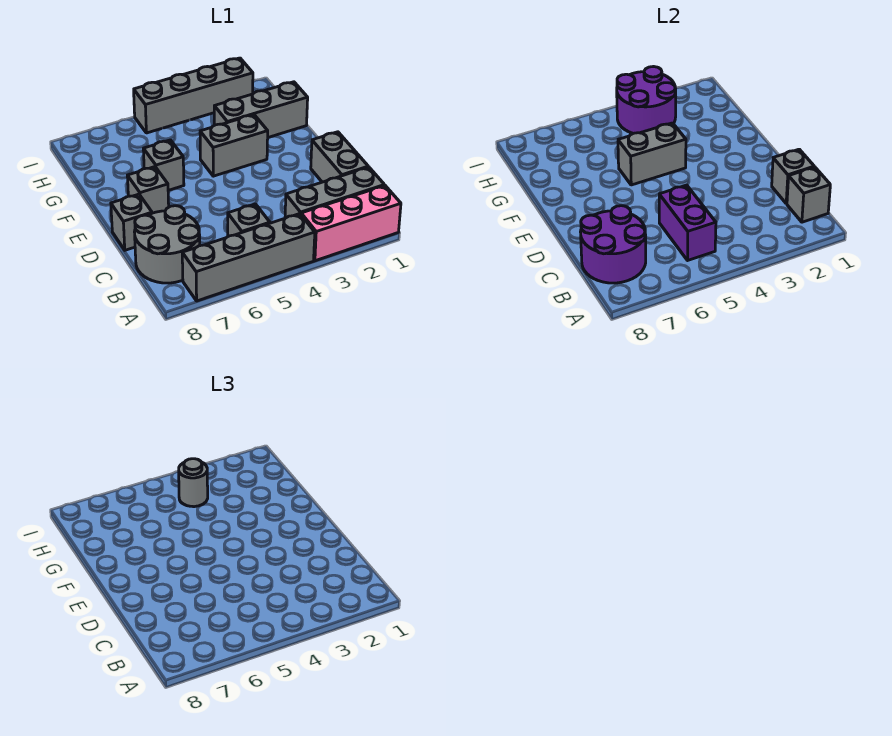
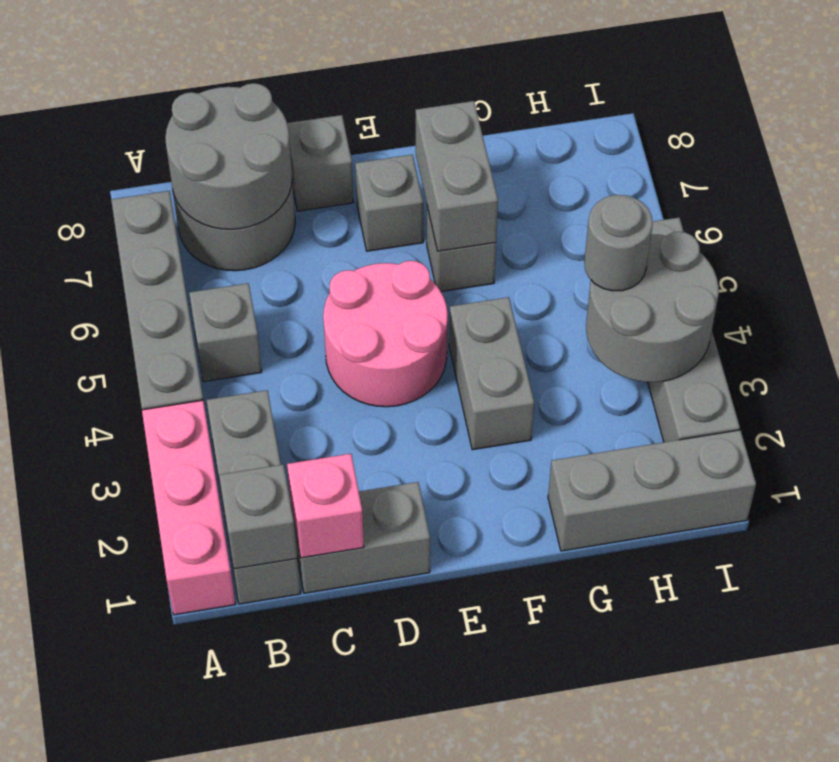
purple 1x2 brick [659,185,716,260] -> none
purple 2x2 round brick [581,206,646,283] -> grey 2x2 round brick [165,83,292,229]
grey 1x1 brick [772,149,814,204] -> pink 1x1 brick [287,454,364,558]
none -> pink 2x2 round brick [323,261,448,407]
grey 1x2 brick [618,123,686,185] -> grey 1x2 brick moved to [416,101,498,251]
grey 1x3 brick [214,82,308,137] -> grey 1x3 brick turned to [548,430,756,551]
purple 2x2 round brick [617,67,676,133] -> grey 2x2 round brick [586,232,719,382]

